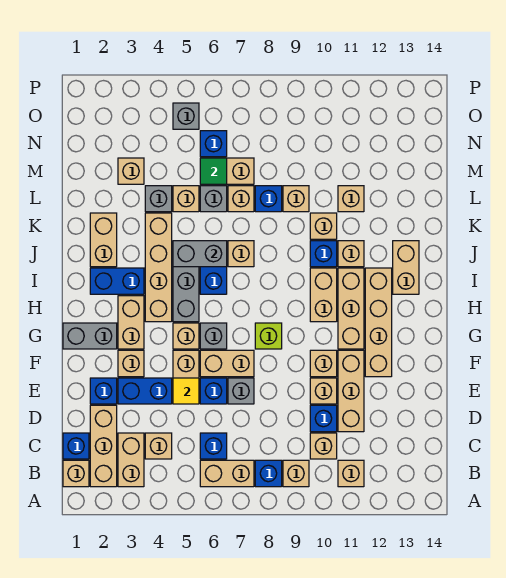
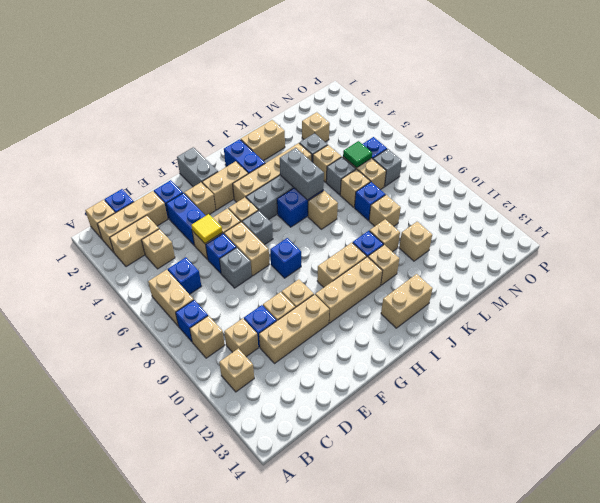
tan 1x4 brick [365,268,392,377] -> none
lime 1x1 brick [255,323,282,349] -> blue 1x1 brick [270,238,301,278]
grey 1x1 brick [173,103,199,129] -> grey 1x1 brick moved to [373,149,402,186]

